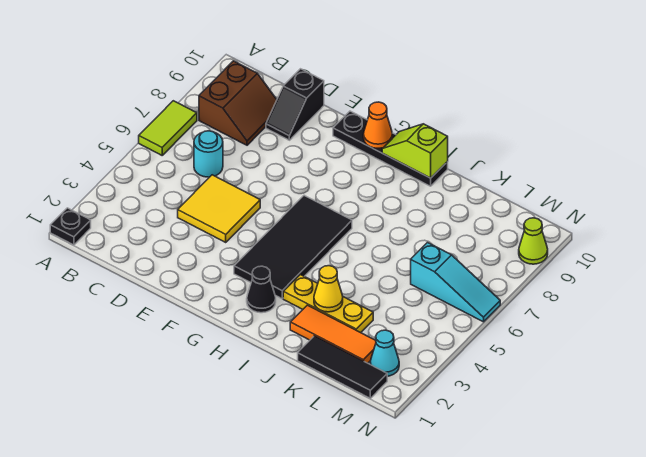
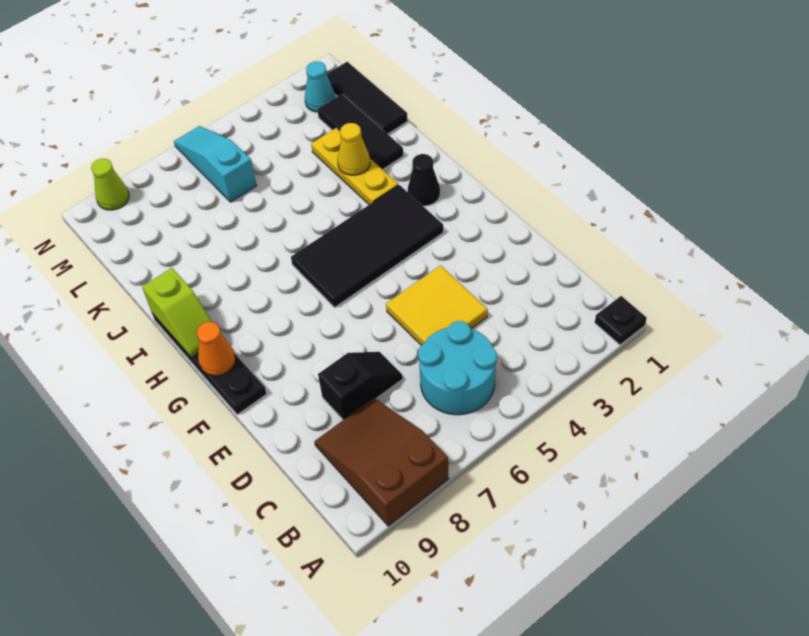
lime 1x2 tile [139,101,197,155] -> none
brown 2x2 slope [199,61,277,145] -> brown 2x3 slope [314,398,449,526]
cyan 1x1 round brick [194,131,223,177] -> cyan 2x2 round brick [418,321,497,415]
black 1x2 slope [266,69,324,140] -> black 1x2 slope moved to [318,352,403,420]
orange 1x3 tile [290,305,376,363] -> black 1x3 tile [317,94,403,170]

